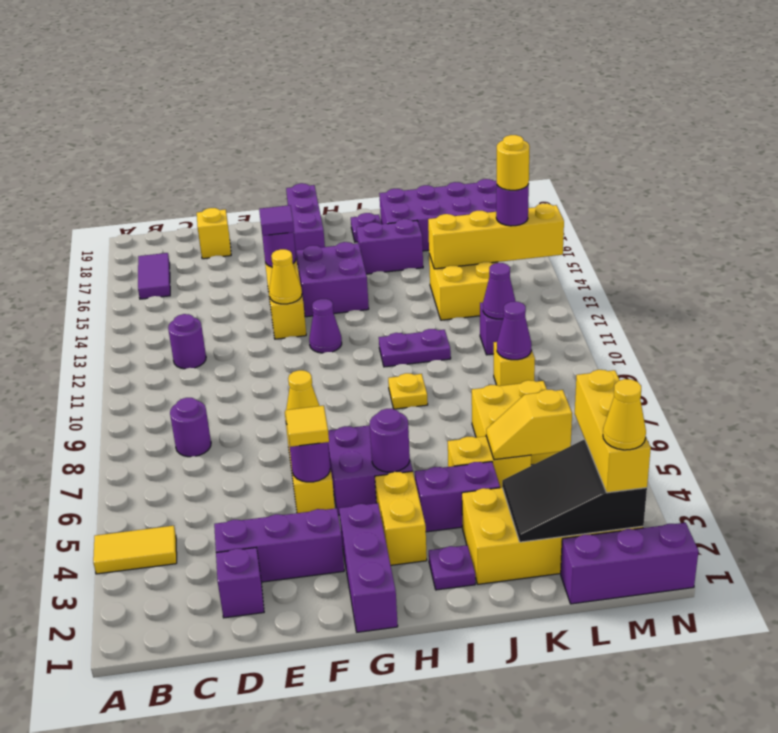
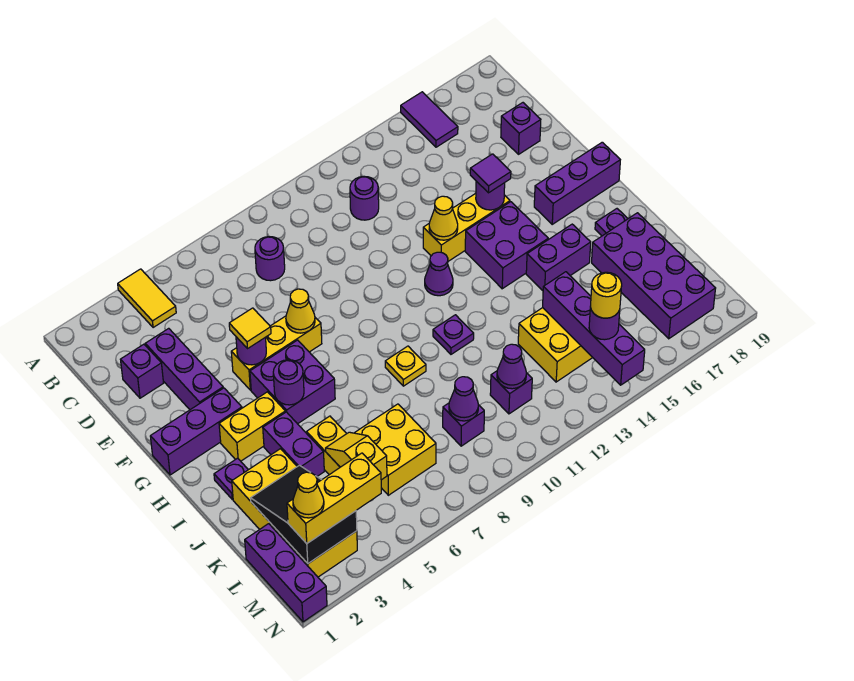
purple 1x2 tile [138,253,170,299] -> purple 1x2 tile turned to [401,92,458,147]
yellow 1x1 brick [197,208,231,259] -> purple 1x1 brick [501,103,541,154]
purple 1x2 plate [379,329,451,367] -> purple 1x1 plate [433,315,474,354]
purple 1x2 brick [357,219,423,274] -> purple 1x2 brick turned to [526,224,591,291]
yellow 1x4 brick [428,204,564,269] -> purple 1x4 brick [543,272,645,385]
yellow 1x1 brick [494,342,535,386] -> purple 1x1 brick [443,403,484,446]

